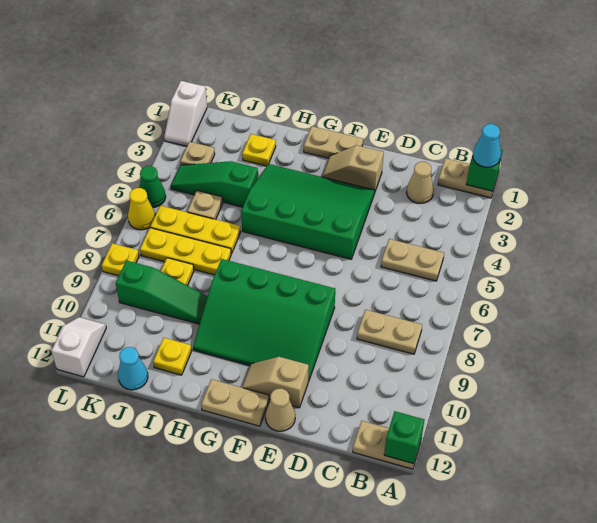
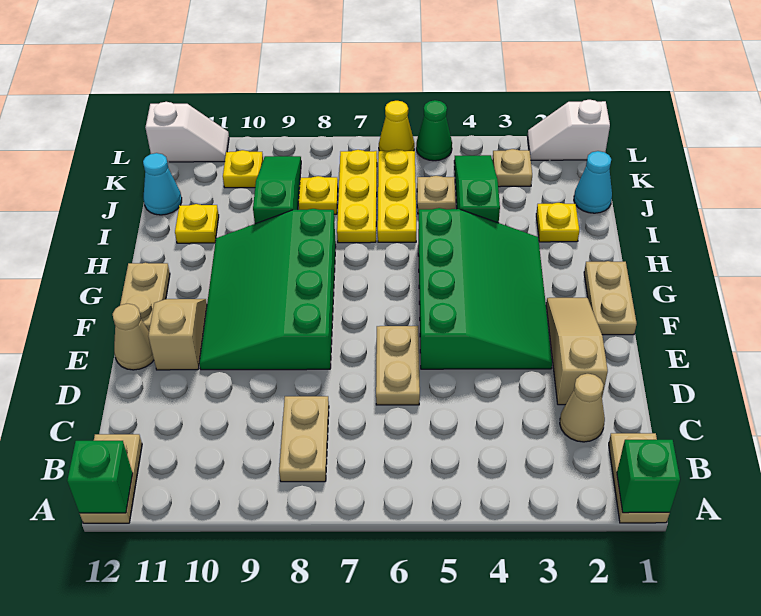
cyan 1x1 cone [473,124,501,167] -> cyan 1x1 cone moved to [574,151,612,213]
tan 1x2 plate [381,239,444,281] -> tan 1x2 plate moved to [376,326,420,405]
tan 1x2 slope [322,145,384,191] -> tan 1x3 slope [546,298,608,405]
green 1x3 slope [116,260,208,324] -> green 1x3 slope turned to [253,156,301,224]
yellow 1x1 plate [102,243,139,276] -> yellow 1x1 plate moved to [223,150,263,188]

